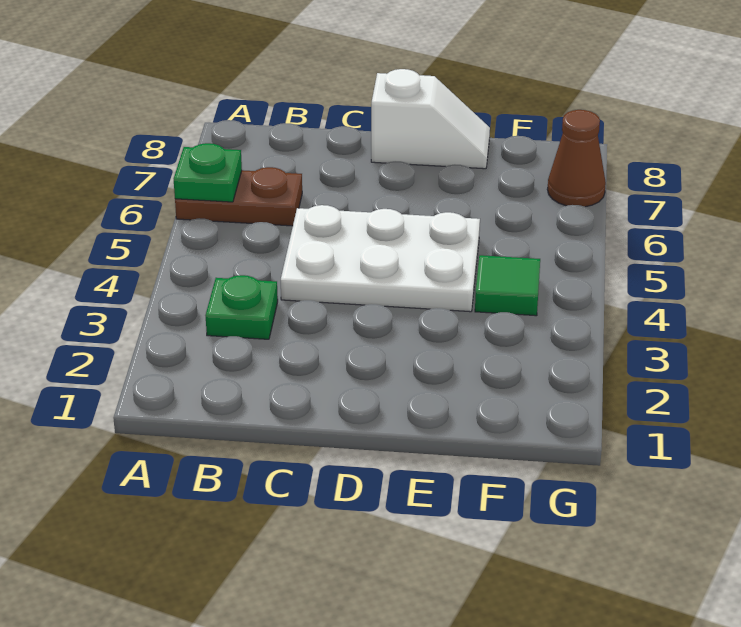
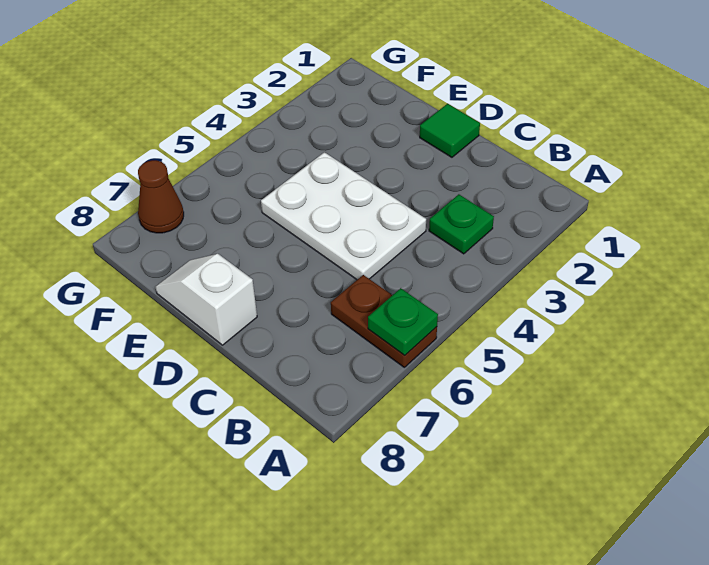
green 1x1 tile [475,255,540,316] -> green 1x1 tile moved to [420,104,480,157]

